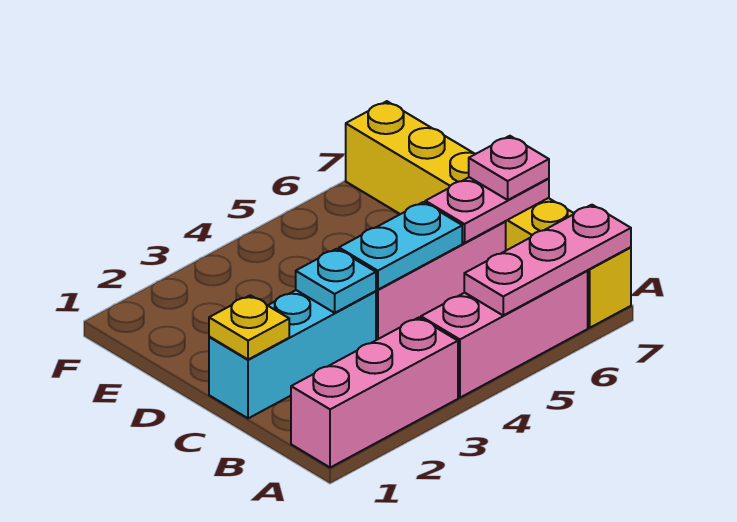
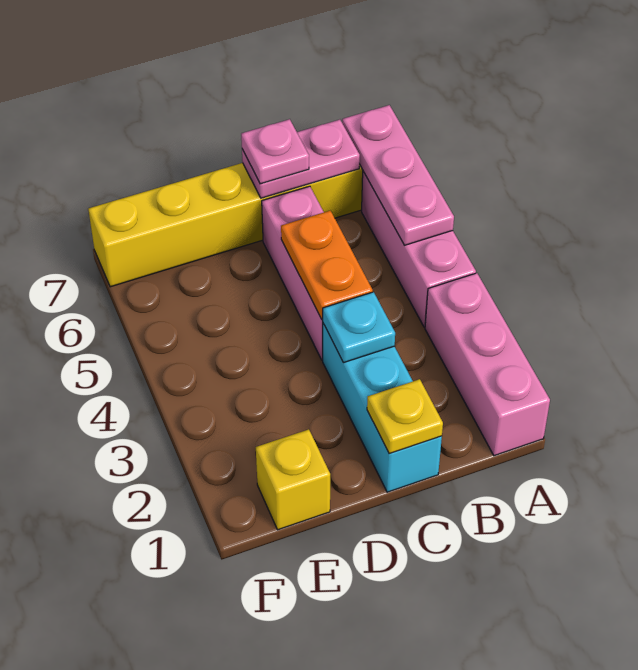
cyan 1x2 plate [339,202,462,290] -> orange 1x2 plate [281,211,373,319]
pink 1x2 plate [425,177,549,243] -> pink 1x2 plate turned to [242,120,360,198]
none -> yellow 1x1 brick [256,429,330,530]

